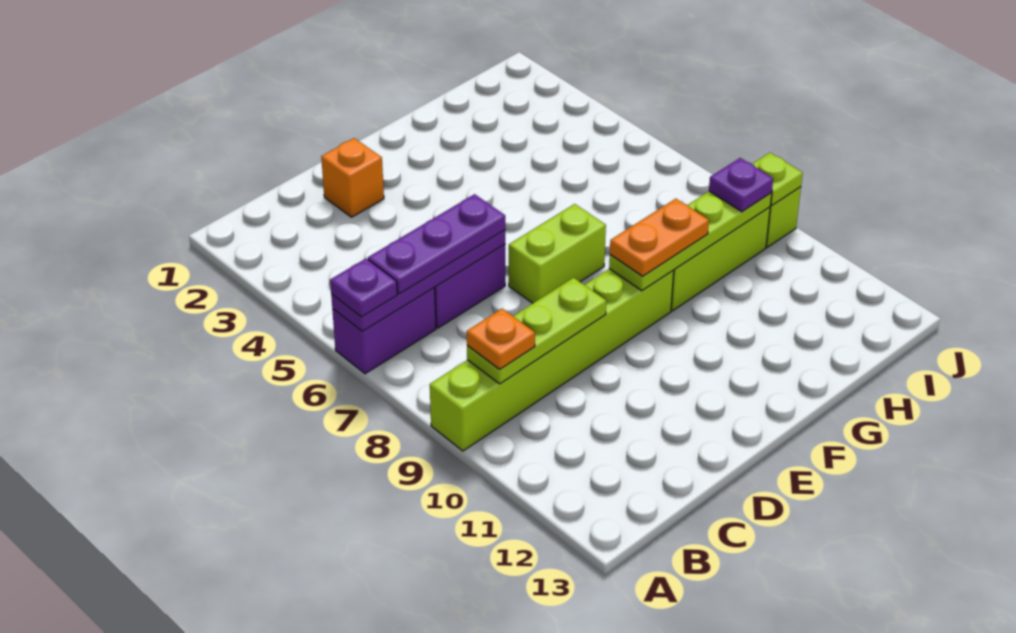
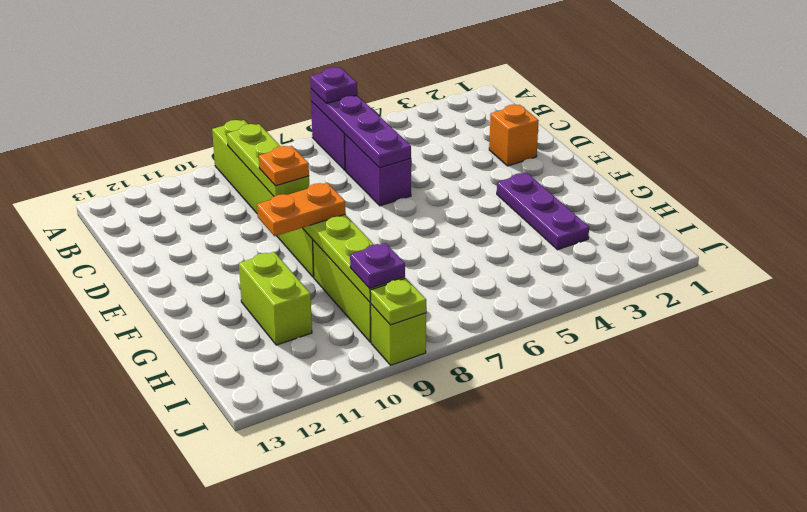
purple 1x3 plate [368,194,505,294] -> purple 1x3 plate moved to [497,173,589,250]
orange 1x1 plate [467,309,535,369] -> orange 1x1 plate moved to [259,146,309,186]
lime 1x2 brick [509,204,606,303] -> lime 1x2 brick moved to [239,252,312,345]
orange 1x2 plate [610,199,709,276] -> orange 1x2 plate turned to [257,183,346,236]

